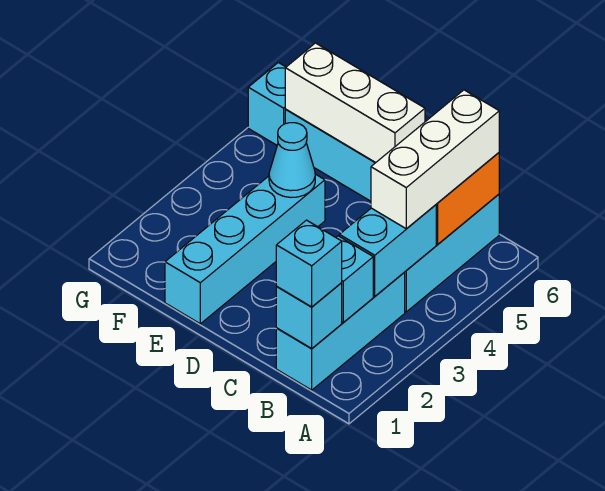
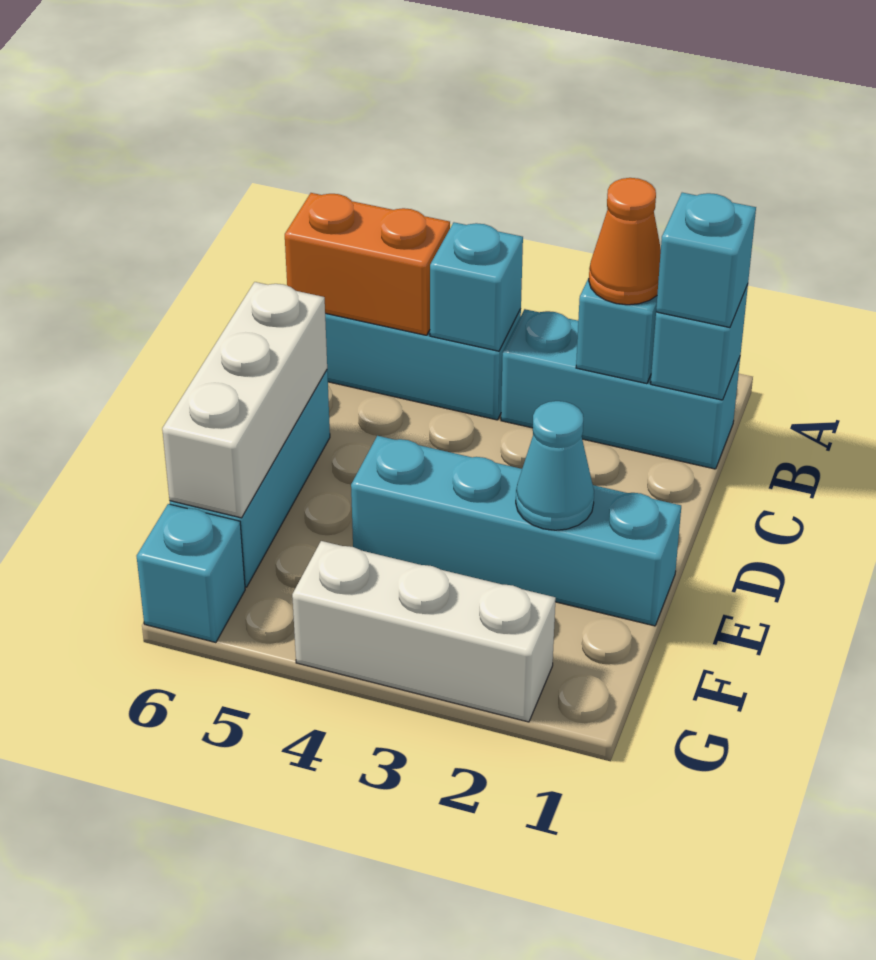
none -> orange 1x1 cone [589,178,661,305]
cyan 1x2 brick [339,205,436,296] -> cyan 1x1 brick [430,222,523,351]
white 1x3 brick [371,90,499,229] -> white 1x3 brick moved to [292,541,556,722]
cyan 1x1 cone [269,123,315,197] -> cyan 1x1 cone moved to [516,401,594,530]

